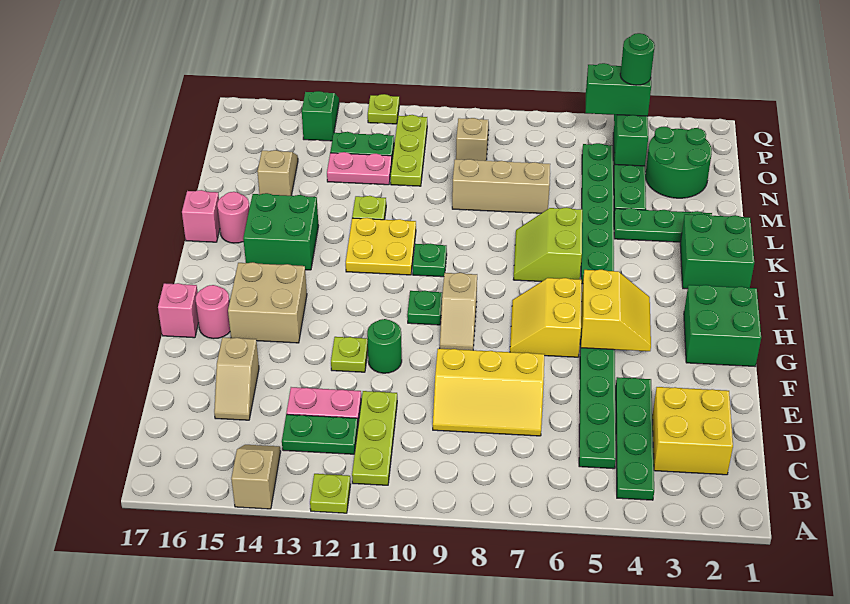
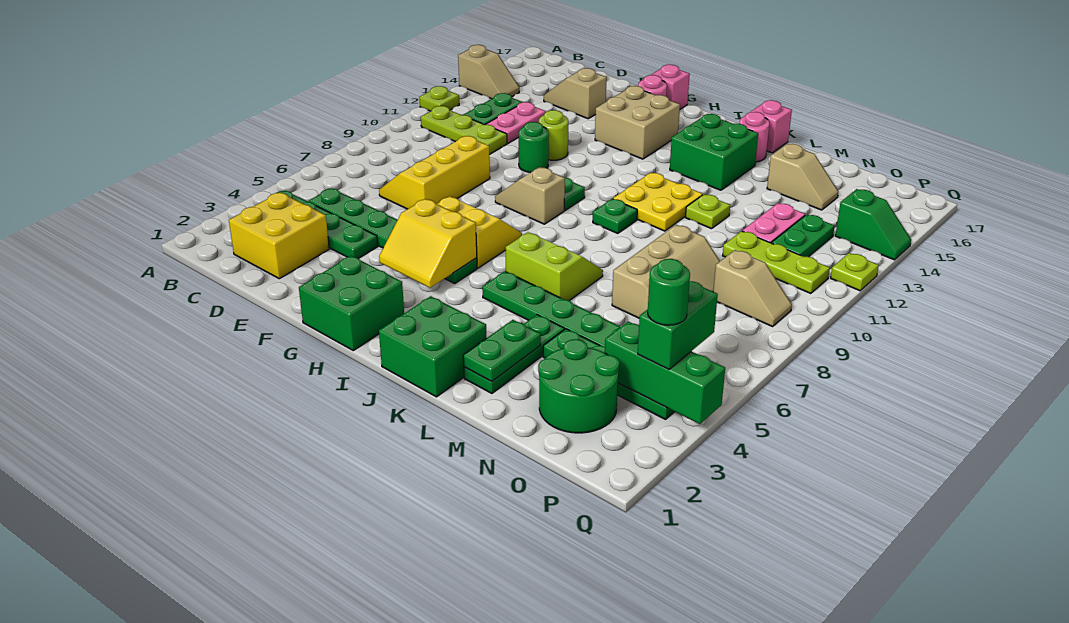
lime 1x1 plate [331,337,368,372] -> lime 1x1 round brick [539,110,568,160]
none -> green 1x2 plate [463,320,541,381]

